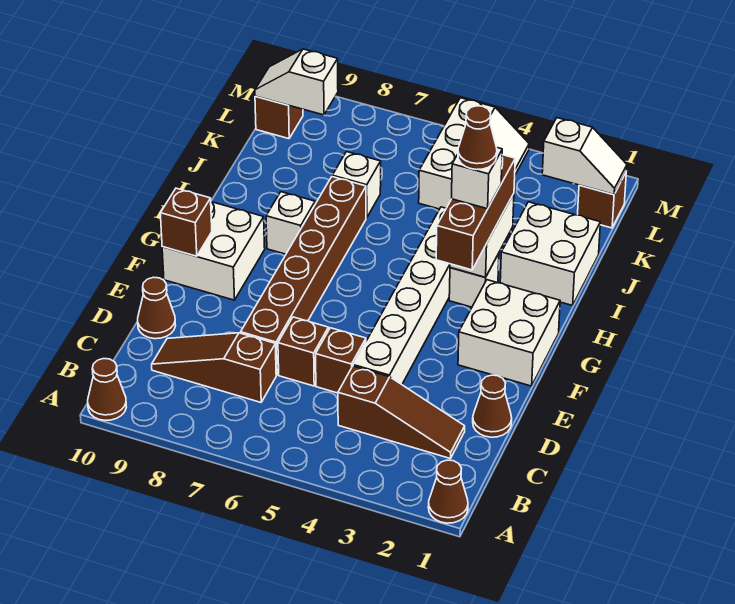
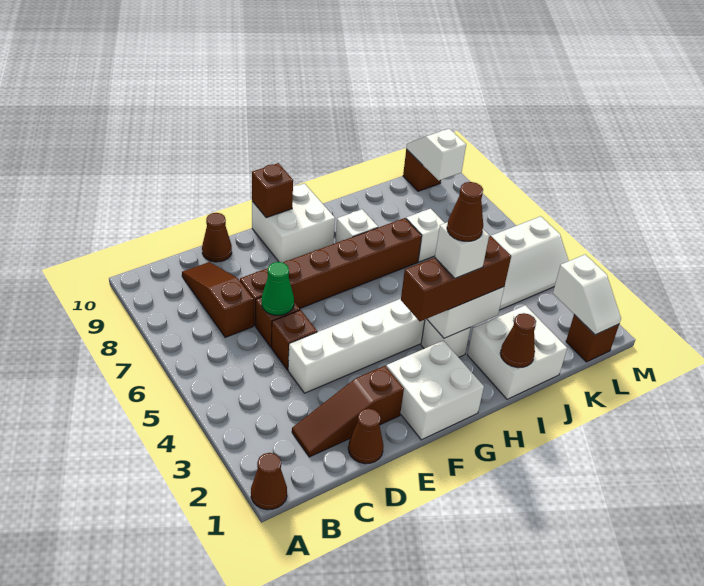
brown 1x1 cone [88,359,126,420] -> brown 1x1 cone moved to [500,313,536,368]
brown 1x3 slope [338,366,465,459] -> brown 1x3 slope turned to [292,366,404,457]
none -> green 1x1 cone [262,262,294,315]

